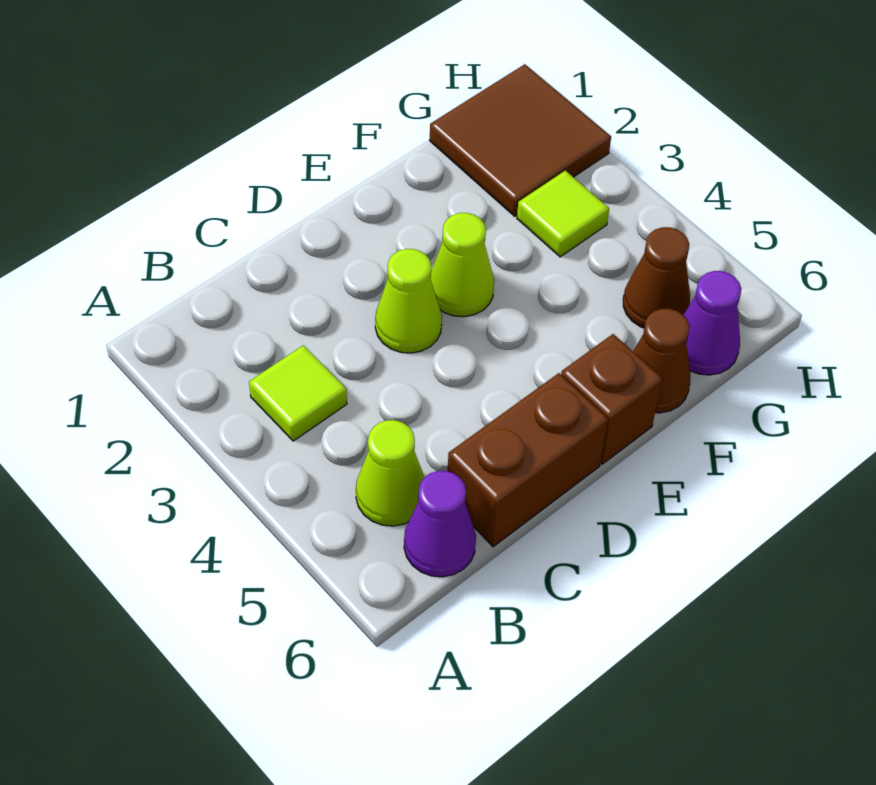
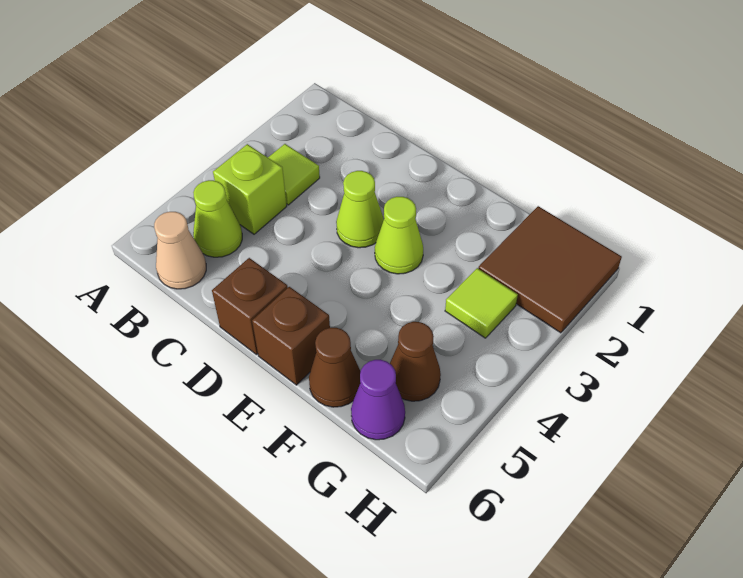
none -> lime 1x1 brick [213,144,287,234]
purple 1x1 cone [404,471,476,577] -> tan 1x1 cone [154,212,206,289]
brown 1x2 brick [448,373,608,547] -> brown 1x1 brick [212,258,288,355]

